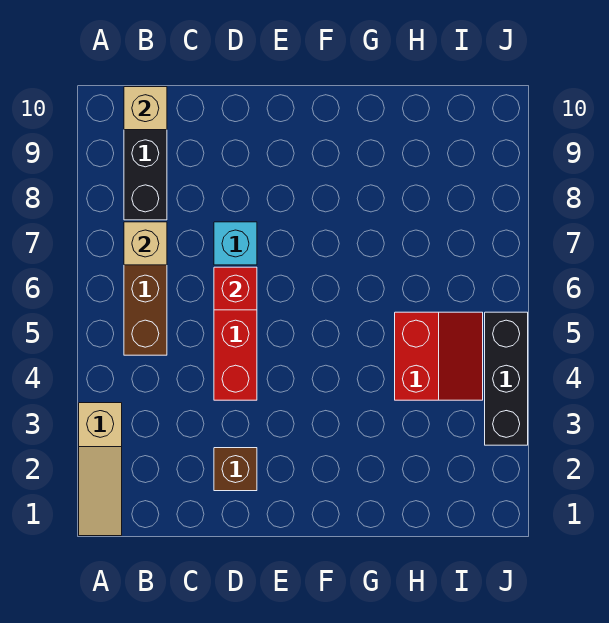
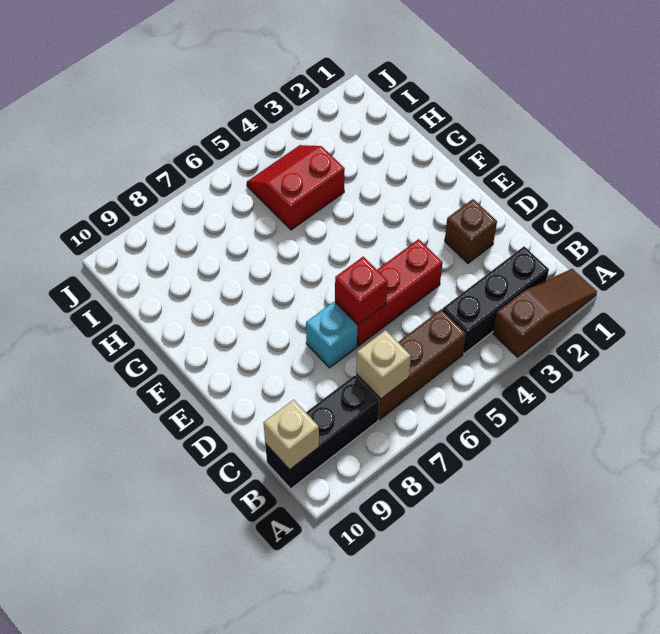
tan 1x3 slope [79,403,122,536] -> brown 1x3 slope [493,269,597,357]
black 1x3 brick [485,312,528,445] -> black 1x3 brick moved to [443,246,549,354]

